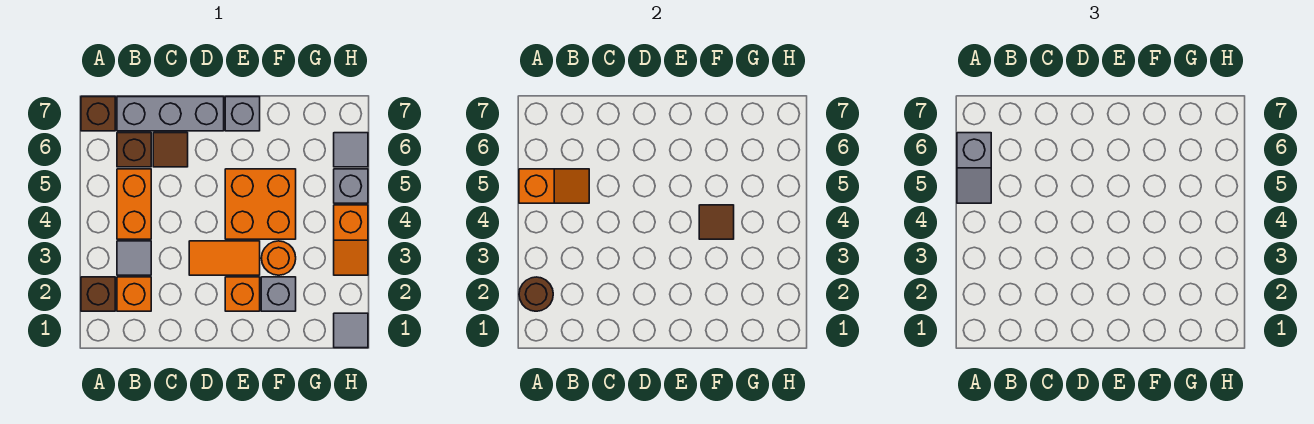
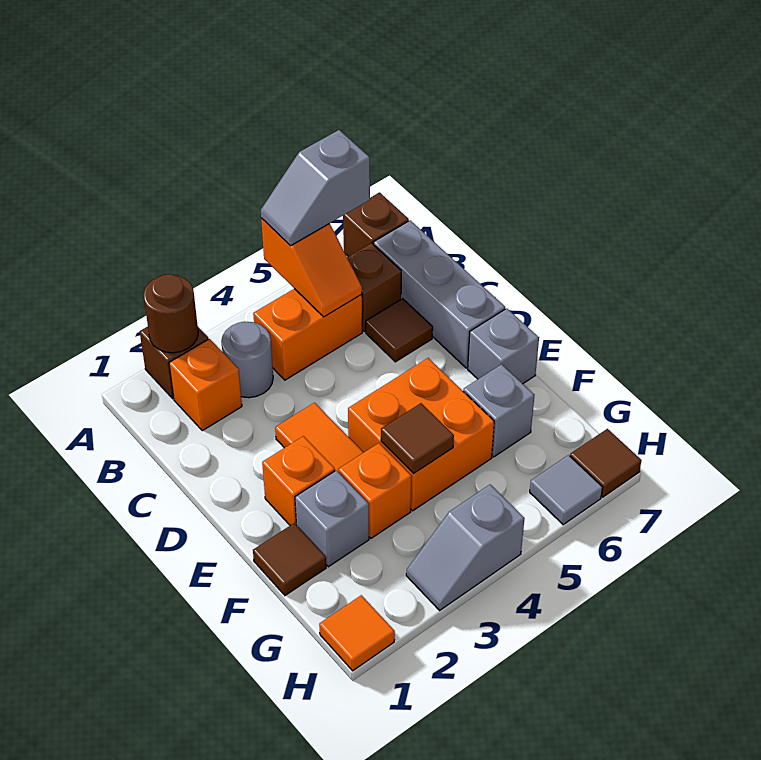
grey 1x1 tile [117,241,151,275] -> grey 1x1 round brick [221,322,273,398]
none -> brown 1x1 tile [253,523,326,595]
orange 1x1 round brick [261,241,296,275] -> orange 1x1 brick [338,443,411,538]
grey 1x1 tile [334,313,368,348] -> orange 1x1 tile [319,595,395,671]
orange 1x2 slope [334,205,368,275] -> grey 1x2 slope [406,485,525,610]
grey 1x1 brick [334,169,368,203] -> grey 1x1 brick moved to [463,364,534,457]
none -> brown 1x1 tile [570,429,642,497]

